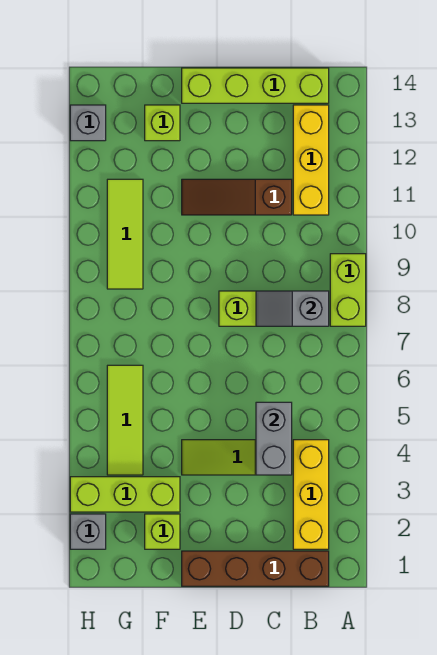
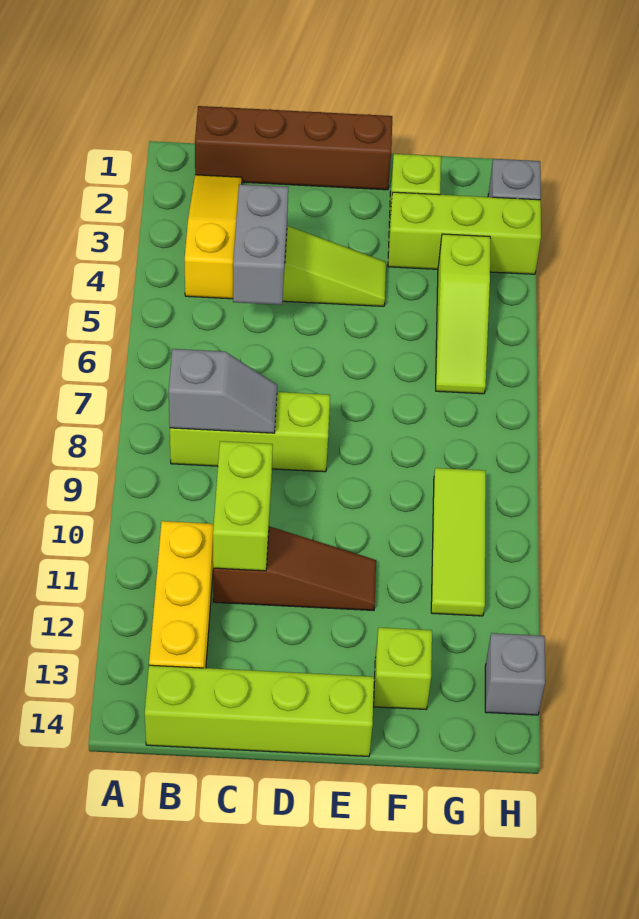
lime 1x2 brick [330,254,366,326] -> lime 1x2 brick moved to [213,441,273,571]
yellow 1x3 brick [293,440,329,549] -> yellow 1x3 slope [185,175,242,299]
lime 1x3 tile [107,365,143,475] -> lime 1x3 slope [436,234,490,394]

